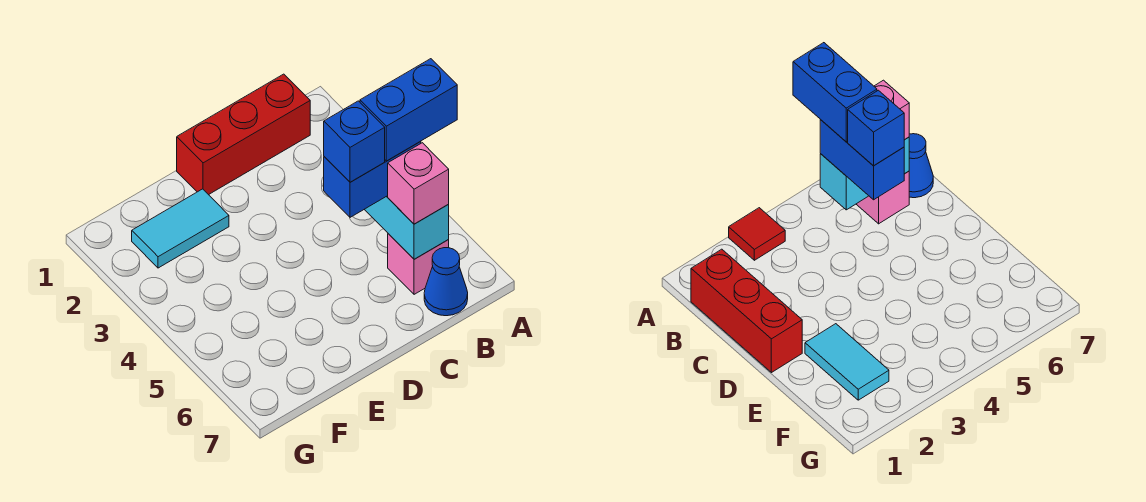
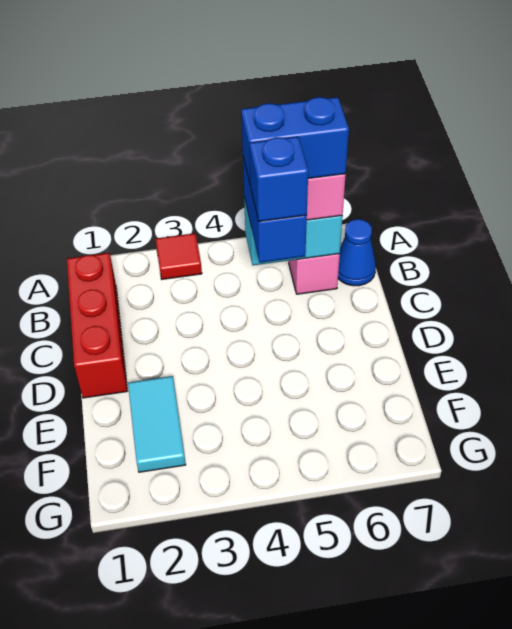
blue 1x2 brick [360,59,457,161] -> blue 1x2 brick turned to [241,97,349,186]

